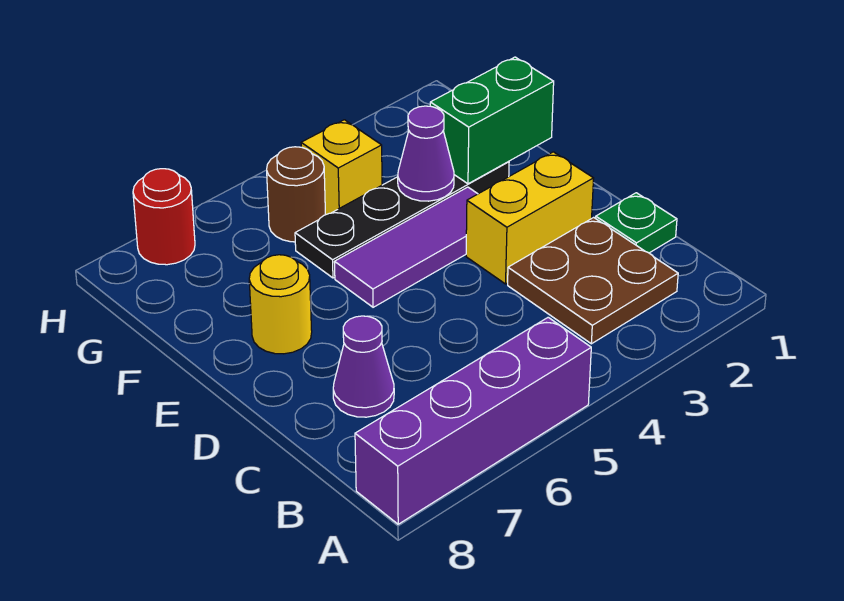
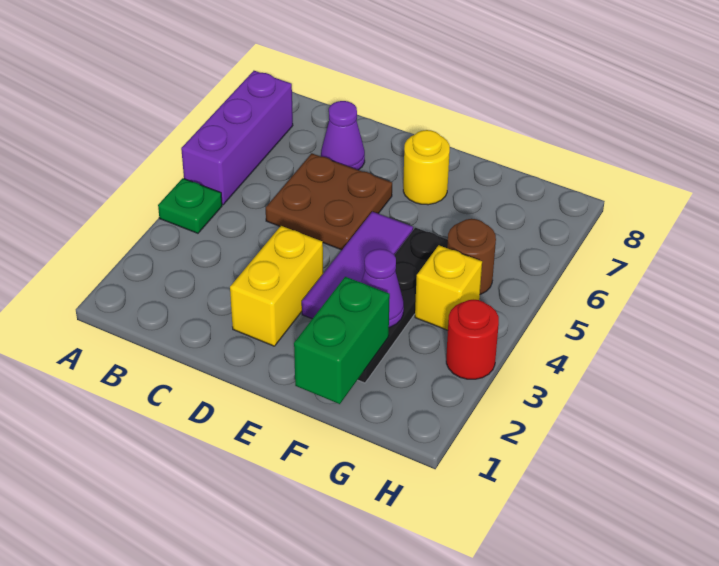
purple 1x4 brick [355,317,591,524] -> purple 1x3 brick [181,71,293,205]
brown 2x2 plate [508,217,678,344] -> brown 2x2 plate moved to [266,154,392,250]
green 1x1 plate [596,193,677,253] -> green 1x1 plate moved to [158,178,222,233]
red 1x1 round brick [133,169,195,265] -> red 1x1 round brick moved to [446,300,499,379]

